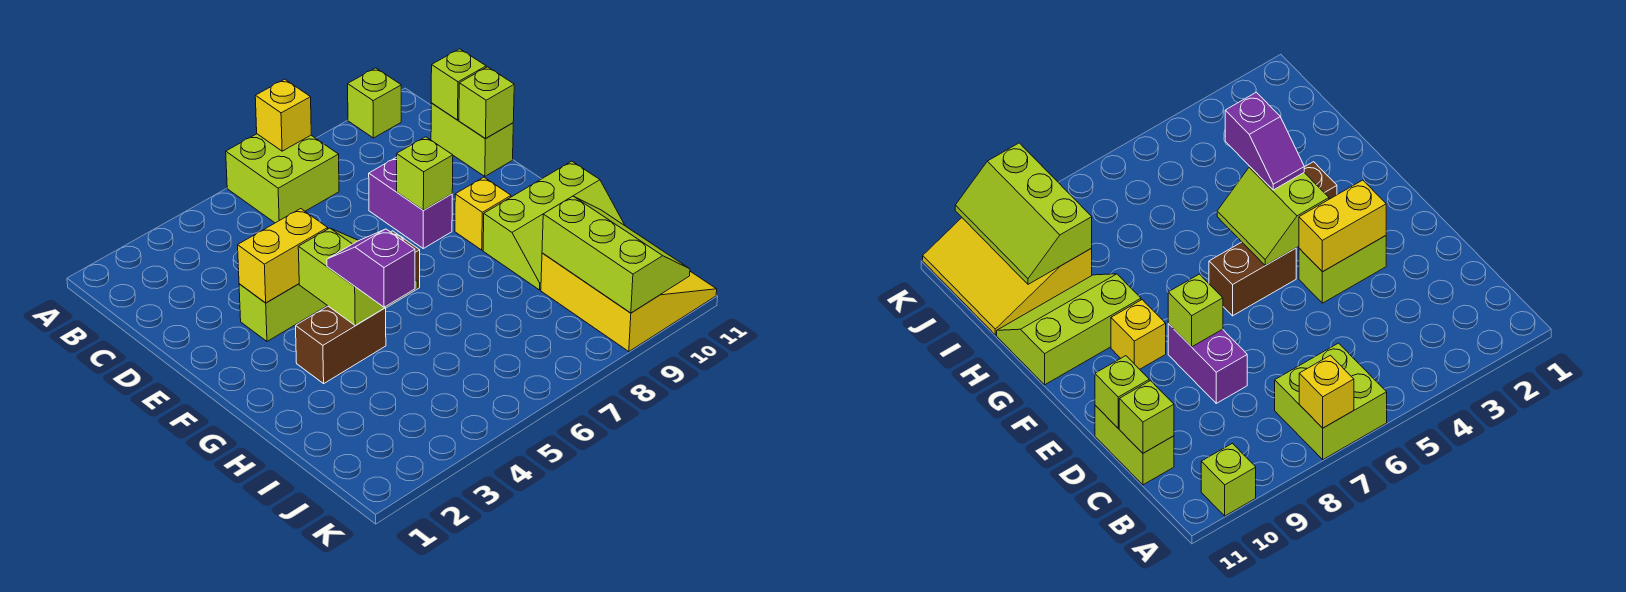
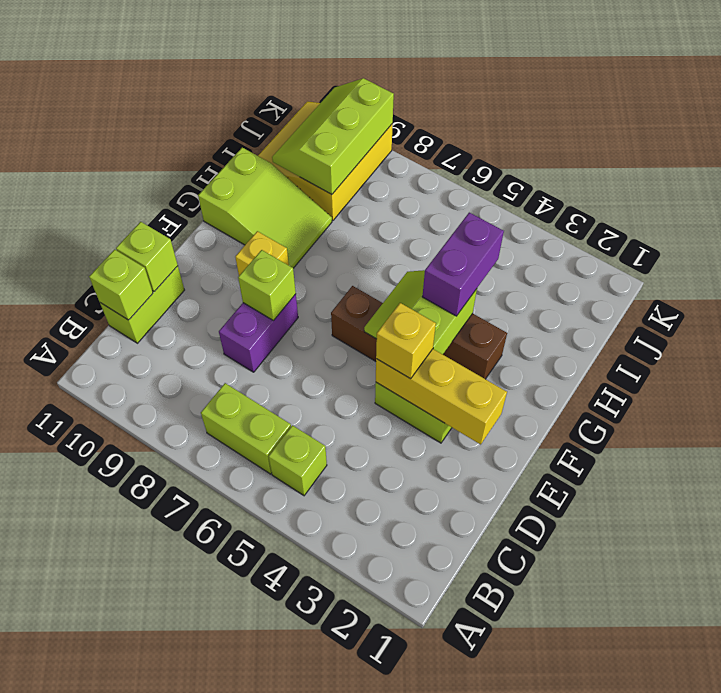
lime 2x2 brick [226,134,339,223] -> lime 1x2 brick [201,383,291,474]
yellow 1x1 brick [255,79,311,151] -> yellow 1x1 brick moved to [376,303,436,379]
lime 1x1 brick [348,68,401,138] -> lime 1x1 brick moved to [269,425,327,496]
yellow 1x2 brick [238,209,328,303] -> yellow 1x3 brick [376,349,507,445]
purple 1x2 slope [327,229,415,307] -> purple 1x2 brick [422,213,504,316]
lime 2x3 slope [483,161,625,290] -> lime 2x3 slope turned to [198,147,332,268]

